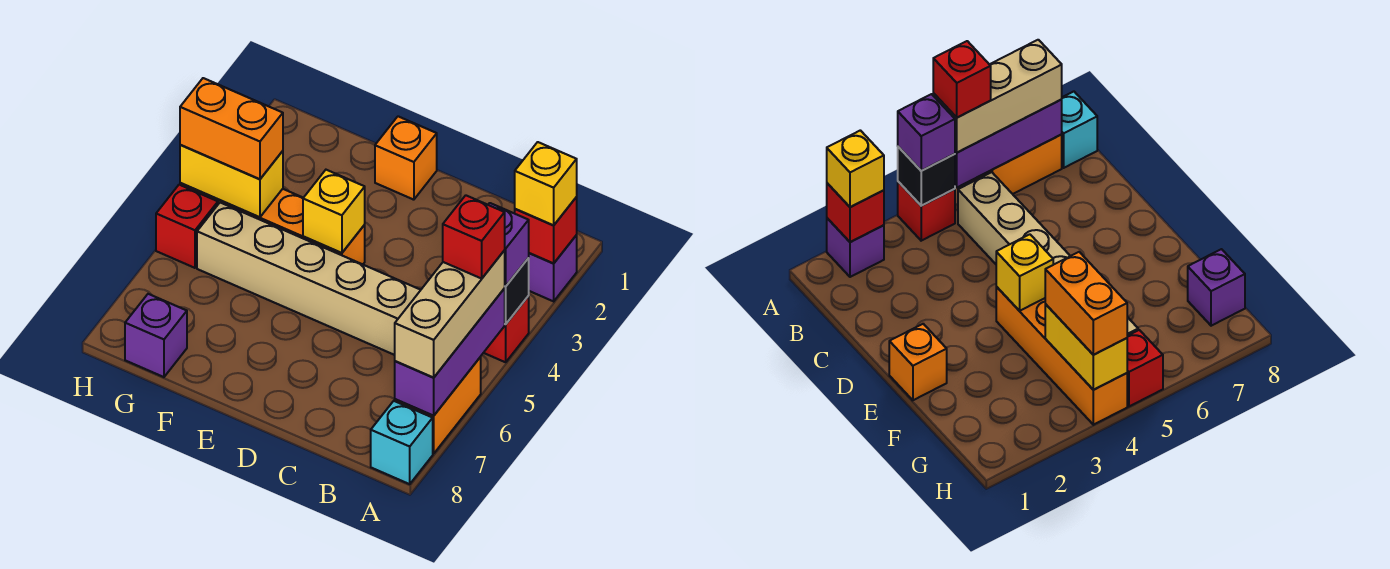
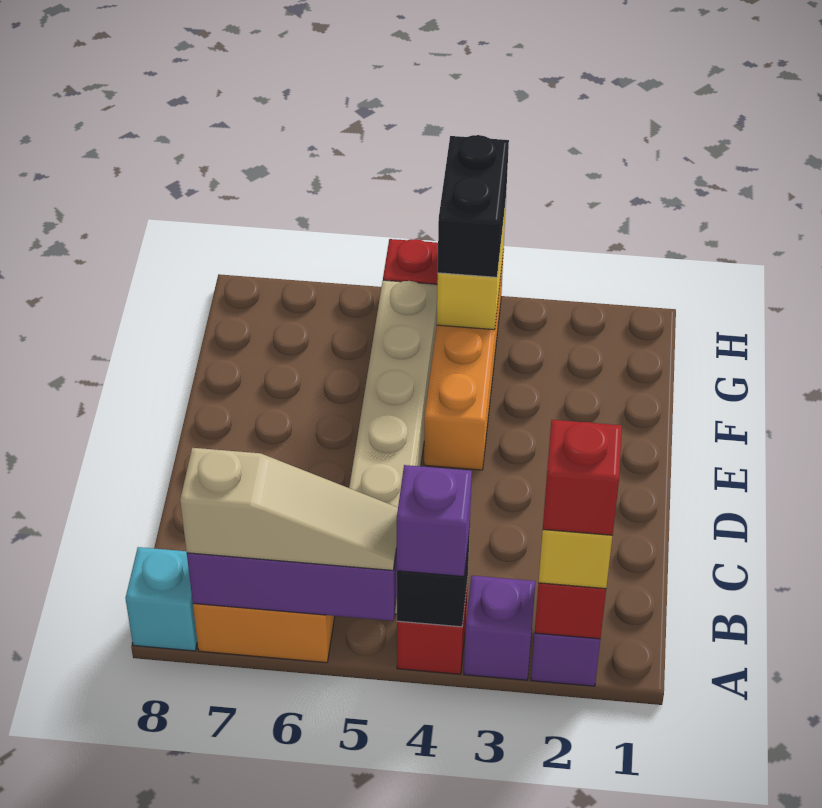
tan 1x3 brick [395,250,505,377] -> tan 1x3 slope [180,448,398,570]
red 1x1 brick [443,195,505,279] -> red 1x1 brick moved to [543,420,622,535]
orange 1x1 brick [375,116,437,200] -> none
yellow 1x1 brick [303,170,365,253] -> none
orange 1x2 brick [180,78,283,179] -> black 1x2 brick [438,135,509,277]
purple 1x1 brick [125,294,187,377] -> purple 1x1 brick moved to [464,576,535,680]

